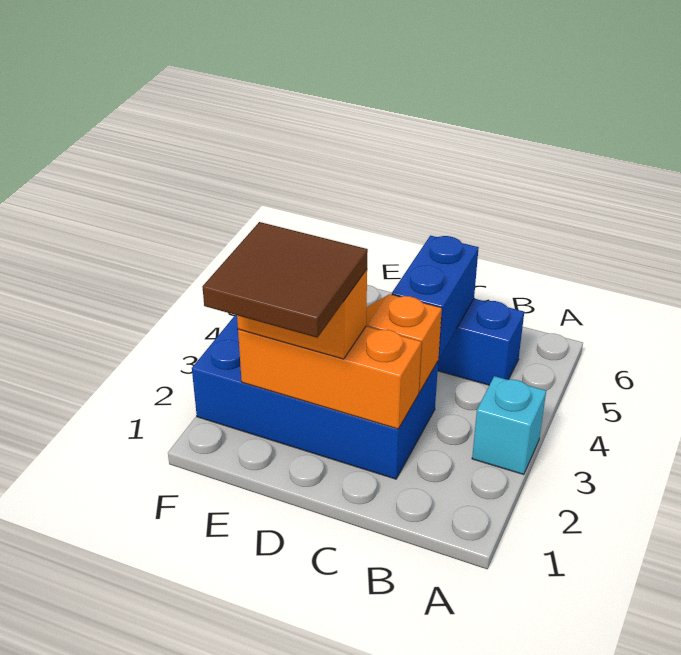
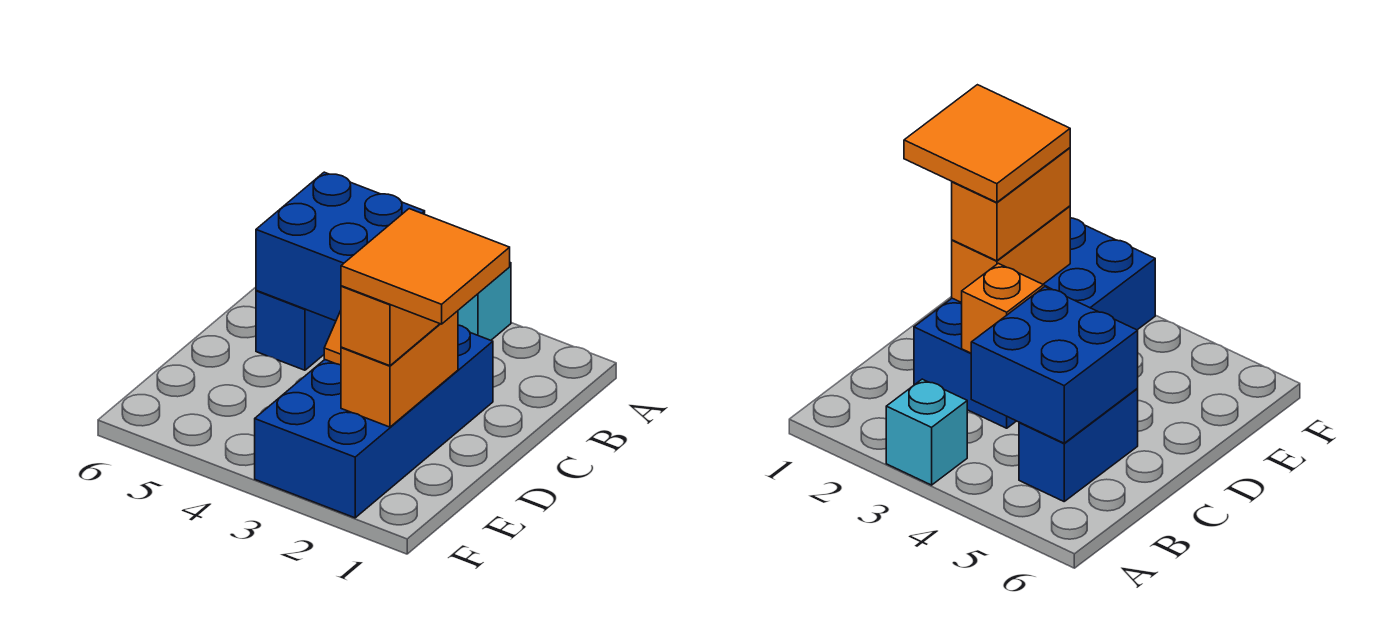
orange 1x3 brick [238,326,421,429] -> orange 1x2 brick [341,311,458,427]
blue 1x2 brick [392,236,479,358] -> blue 2x2 brick [256,172,425,321]
brown 2x2 tile [202,222,368,338] -> orange 2x2 tile [341,209,510,324]

